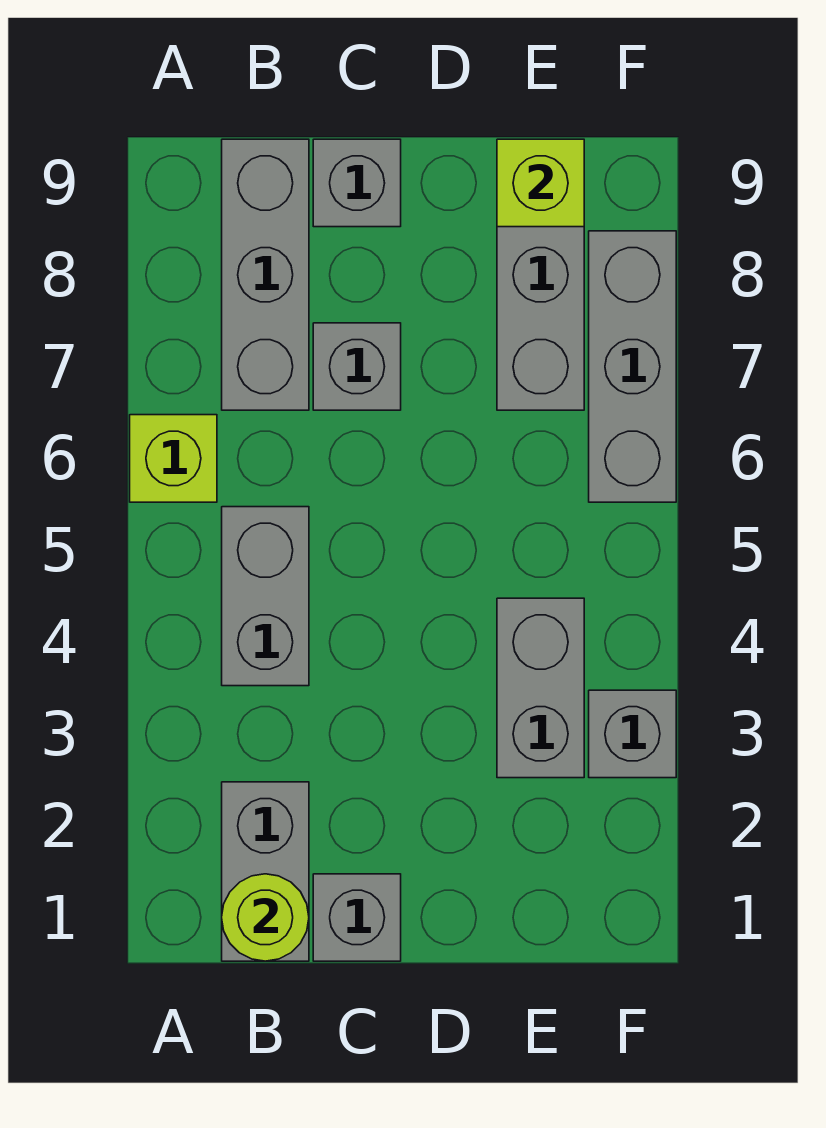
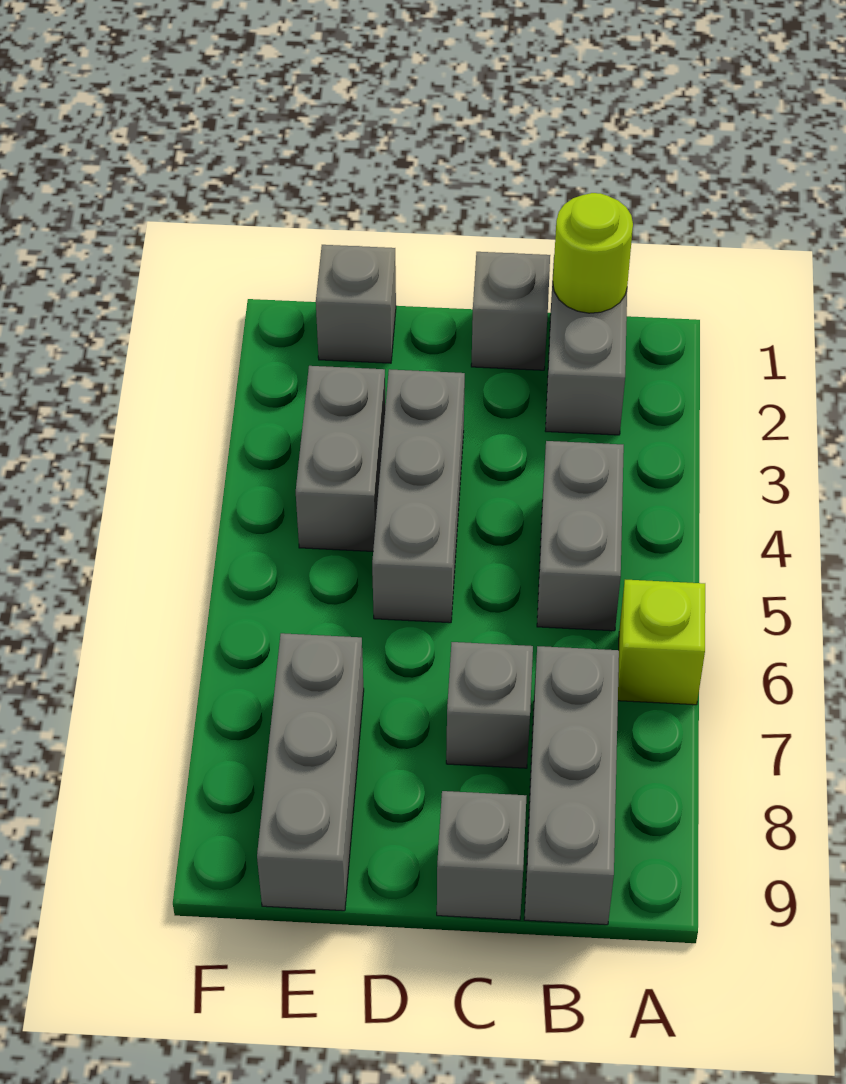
lime 1x1 brick [497,139,584,227] -> none
grey 1x1 brick [589,690,676,778] -> grey 1x1 brick moved to [316,245,396,363]
grey 1x3 brick [589,231,676,502] -> grey 1x3 brick moved to [372,369,465,623]

